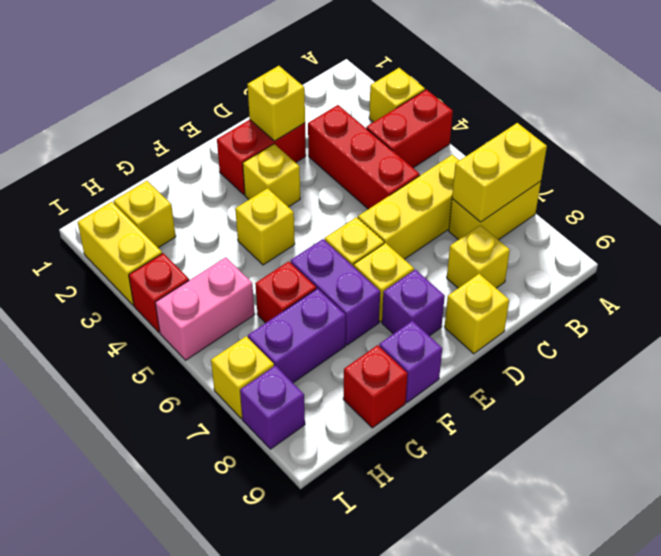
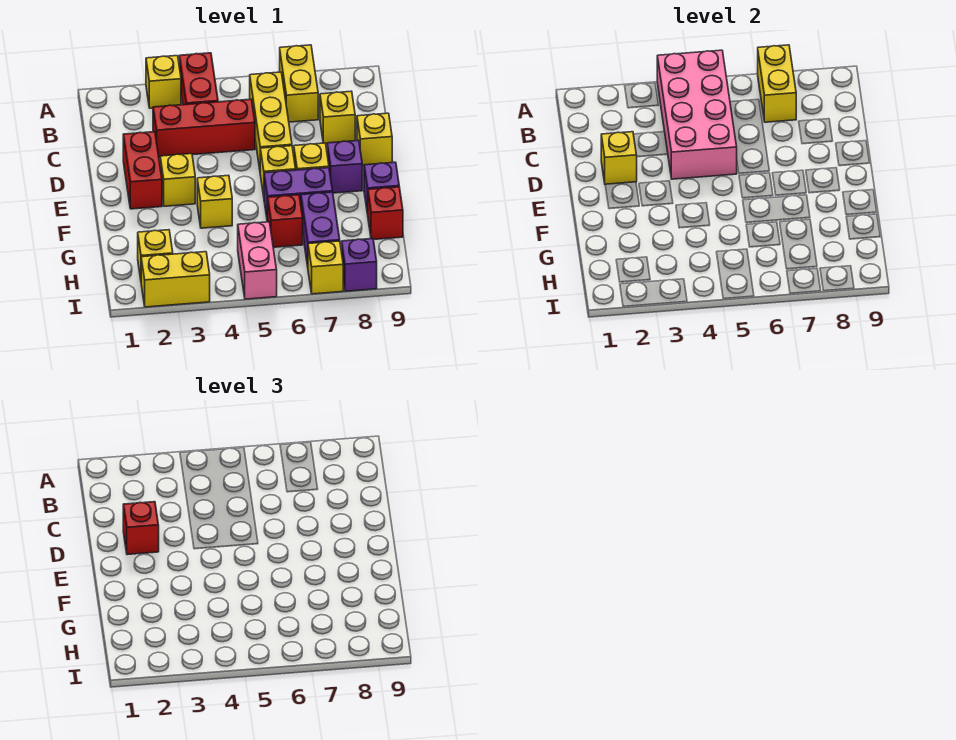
none -> pink 2x4 brick [657,50,737,179]
red 1x1 brick [129,253,189,332] -> red 1x1 brick moved to [123,502,159,555]

